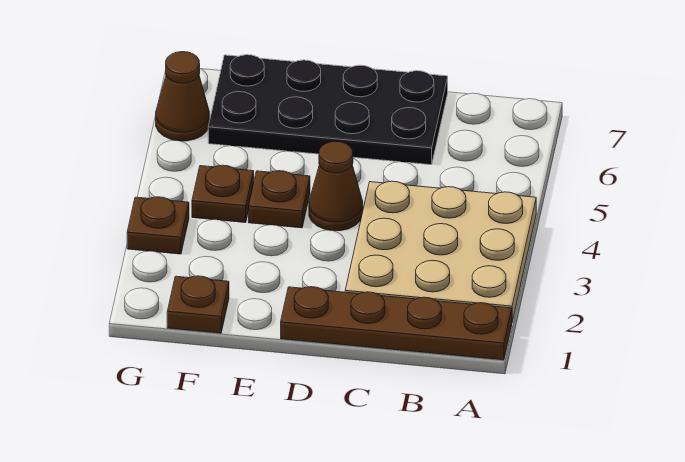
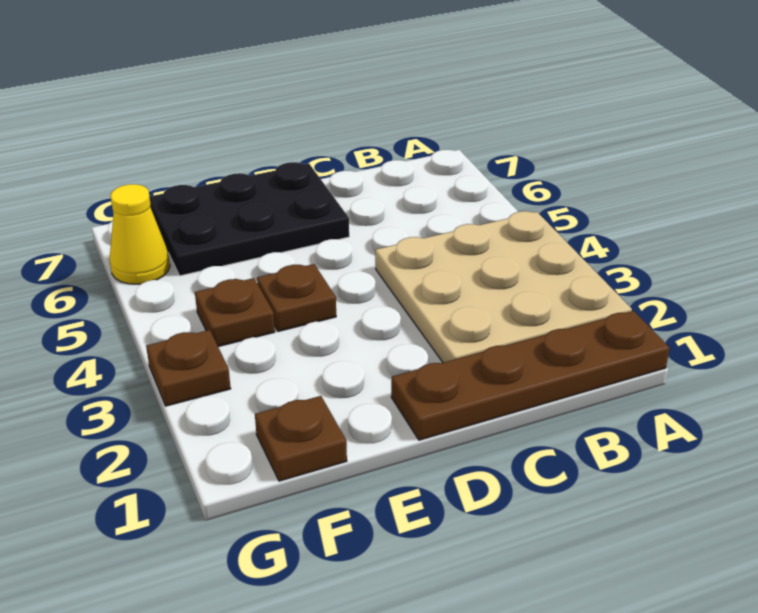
black 2x4 plate [208,55,448,165] -> black 2x3 plate [150,162,349,276]
brown 1x1 cone [309,141,363,231] -> none
brown 1x1 cone [156,52,210,141] -> yellow 1x1 cone [110,184,170,284]

